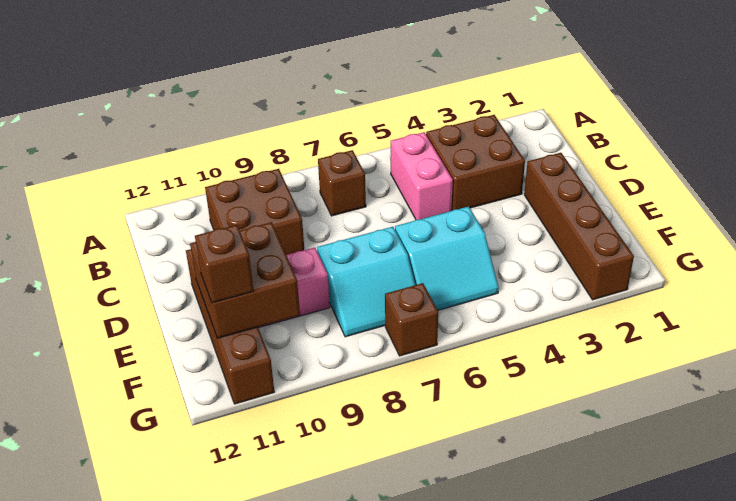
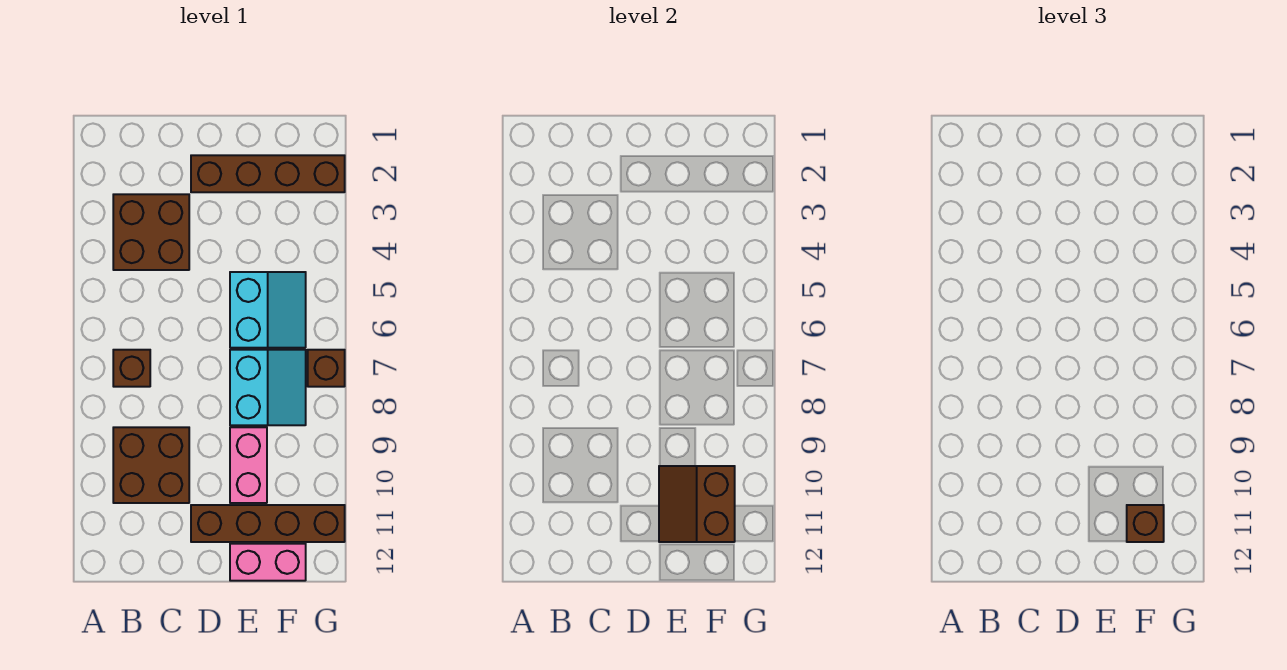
pink 1x2 brick [391,132,453,220] -> pink 1x2 brick moved to [230,544,306,581]
brown 2x2 brick [190,222,300,338] -> brown 2x2 slope [659,466,735,542]

